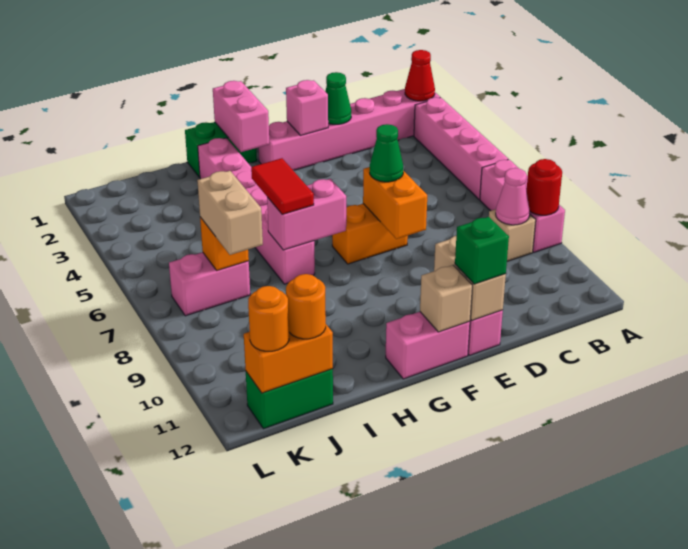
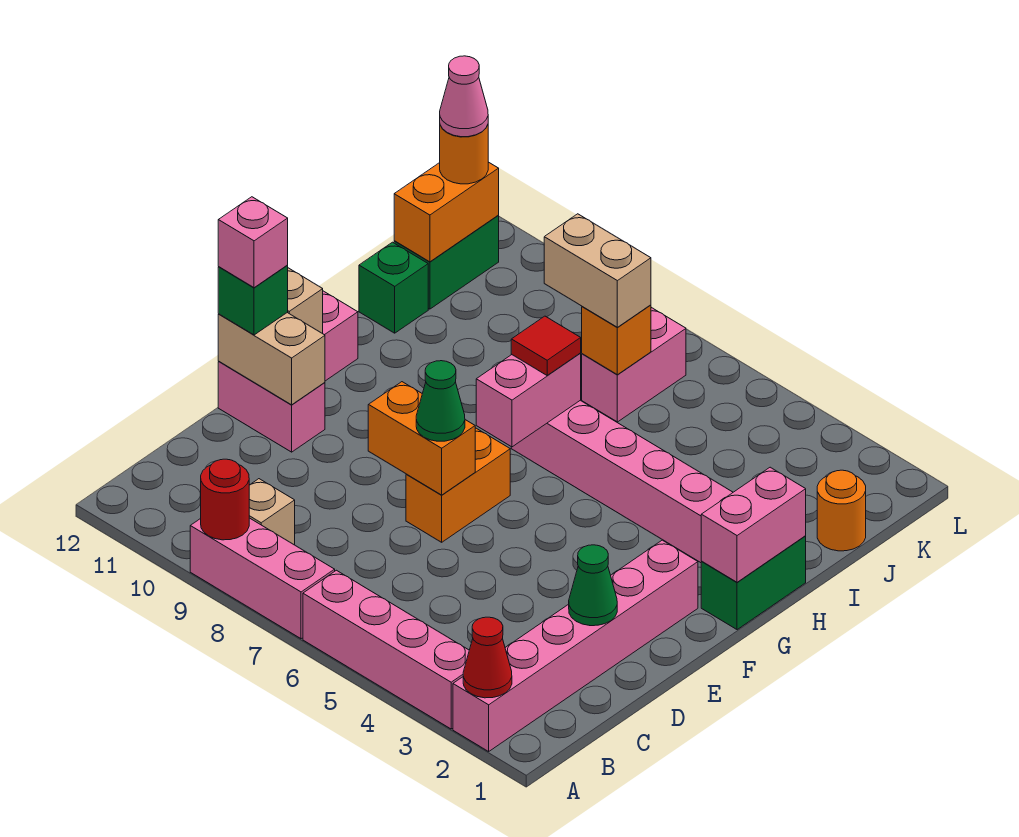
pink 1x1 cone [496,168,530,225] -> pink 1x1 cone moved to [440,56,488,137]
pink 1x1 brick [286,80,328,136] -> pink 1x1 brick moved to [218,197,288,288]
pink 1x2 brick [213,81,269,152] -> pink 1x2 brick turned to [701,467,806,582]
red 1x2 tile [251,158,314,214] -> red 1x1 tile [511,316,581,376]
none -> green 1x1 brick [359,242,428,333]
orange 1x1 round brick [286,274,326,339] -> orange 1x1 round brick moved to [817,470,866,551]

